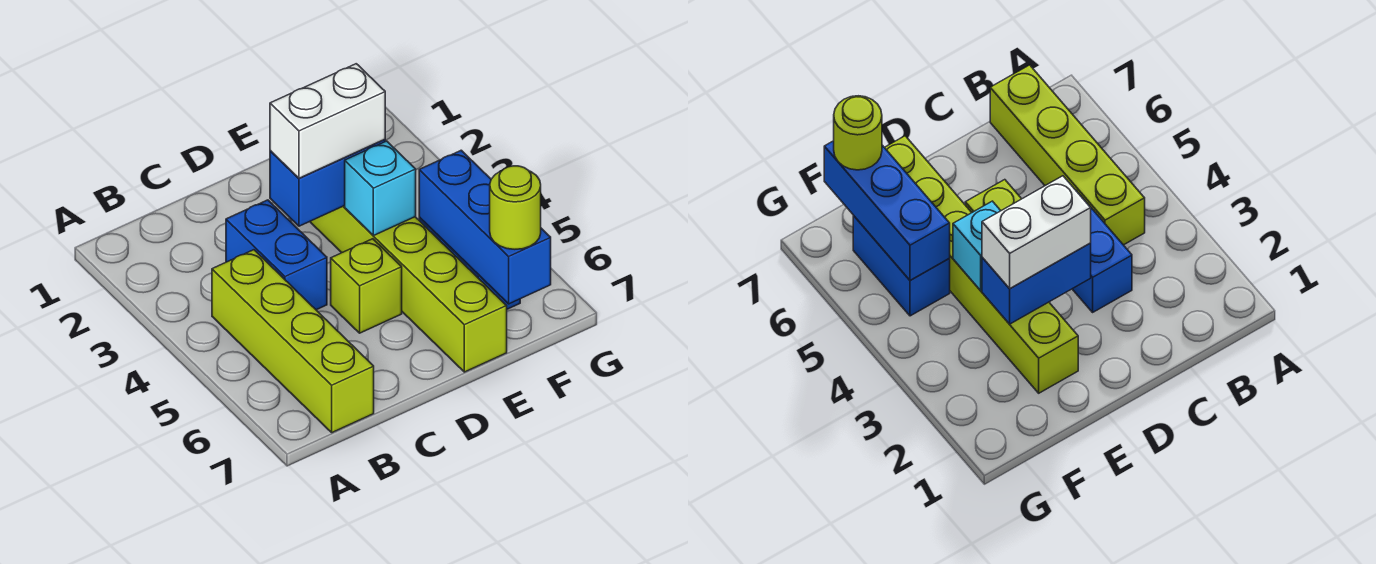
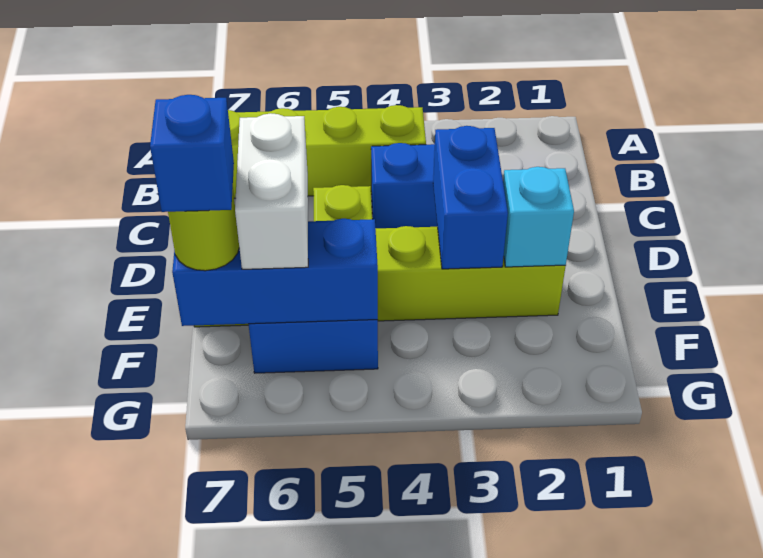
white 1x2 brick [270,64,385,178] -> white 1x2 brick moved to [235,113,308,269]
cyan 1x1 brick [345,141,416,236] -> cyan 1x1 brick moved to [503,167,574,267]
none -> blue 1x1 brick [150,95,234,212]

